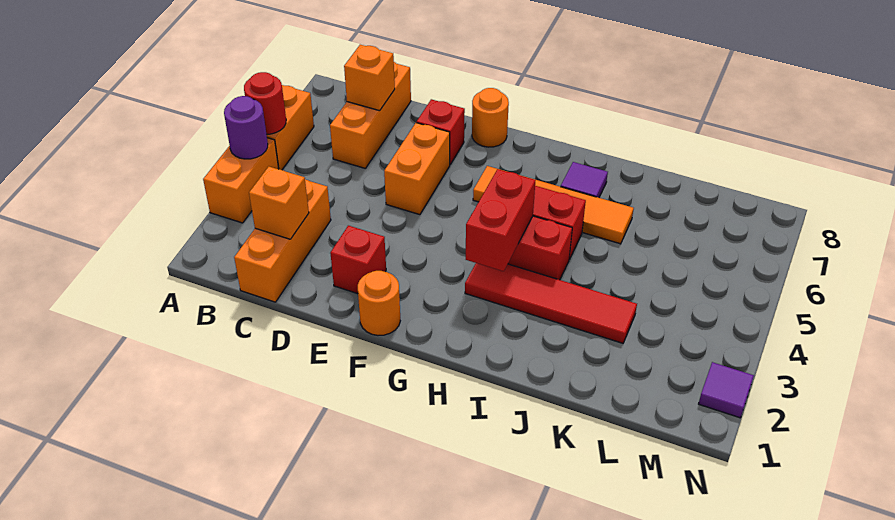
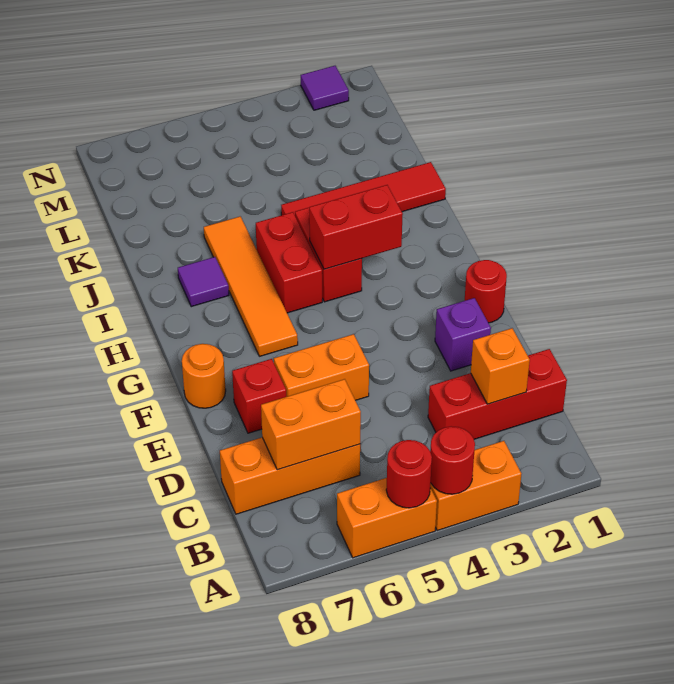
purple 1x1 round brick [224,96,268,159] -> red 1x1 round brick [430,426,475,494]
orange 1x3 brick [234,180,331,302] -> red 1x3 brick [428,349,567,439]
orange 1x1 brick [344,45,395,111] -> orange 1x2 brick [261,379,361,470]
red 1x1 brick [330,226,386,294] -> purple 1x1 brick [435,298,491,371]
orange 1x1 round brick [358,271,400,335] -> red 1x1 round brick [465,260,507,323]
red 1x4 tile [465,263,637,343] -> red 1x4 tile turned to [281,162,446,215]

